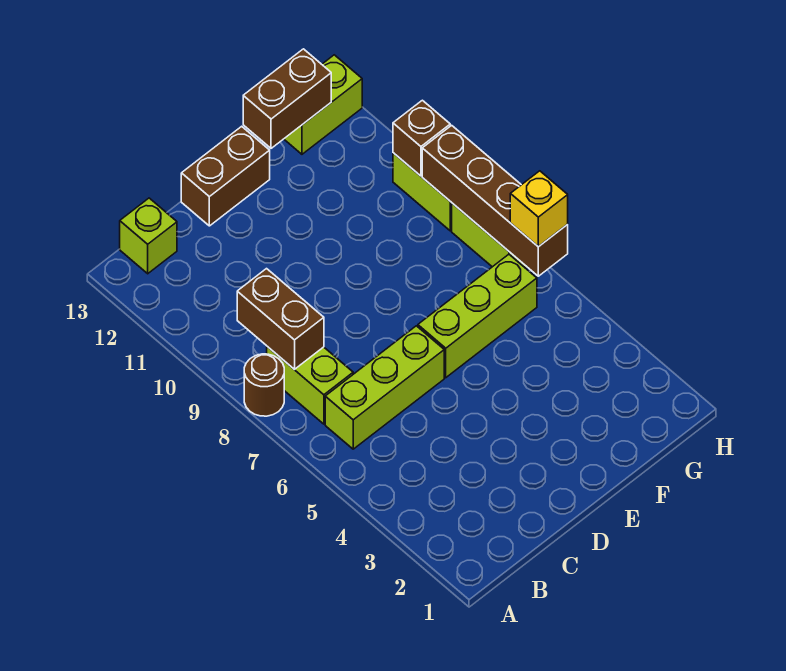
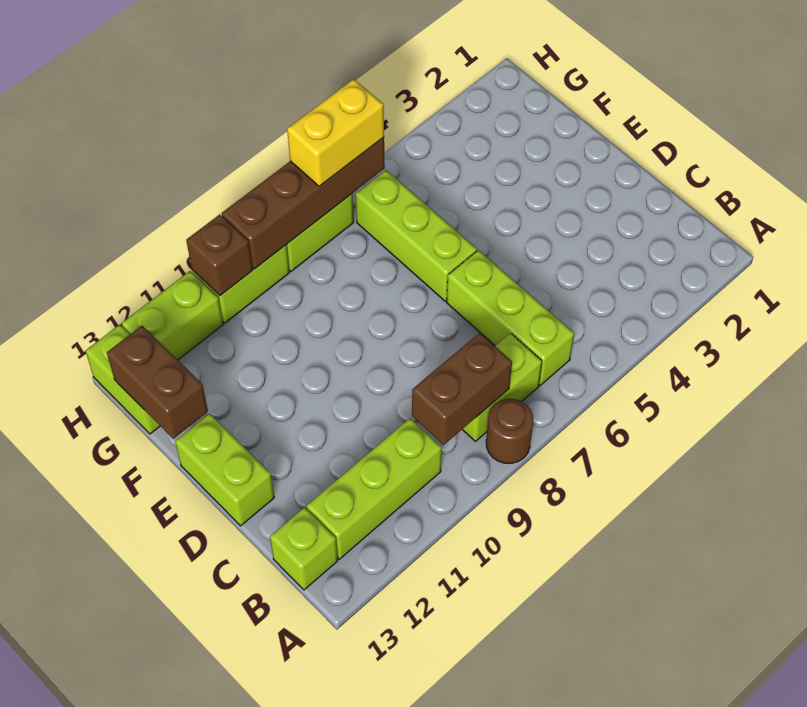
none -> lime 1x3 brick [306,418,442,559]
brown 1x2 brick [181,126,270,226] -> lime 1x2 brick [175,413,274,526]
yellow 1x1 brick [510,171,568,247] -> yellow 1x2 brick [287,79,384,186]
none -> lime 1x2 brick [122,271,223,360]

